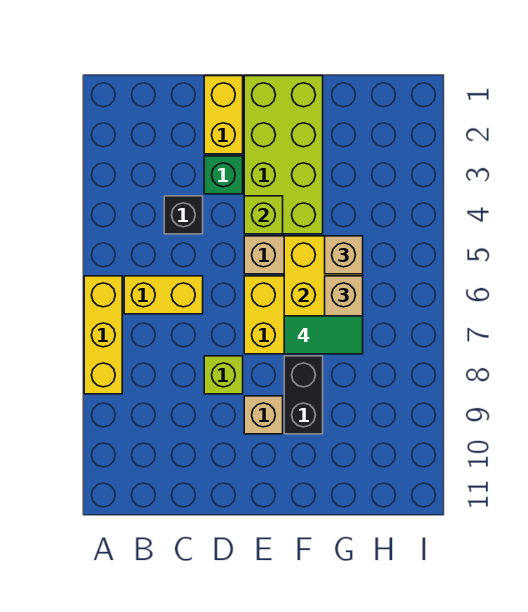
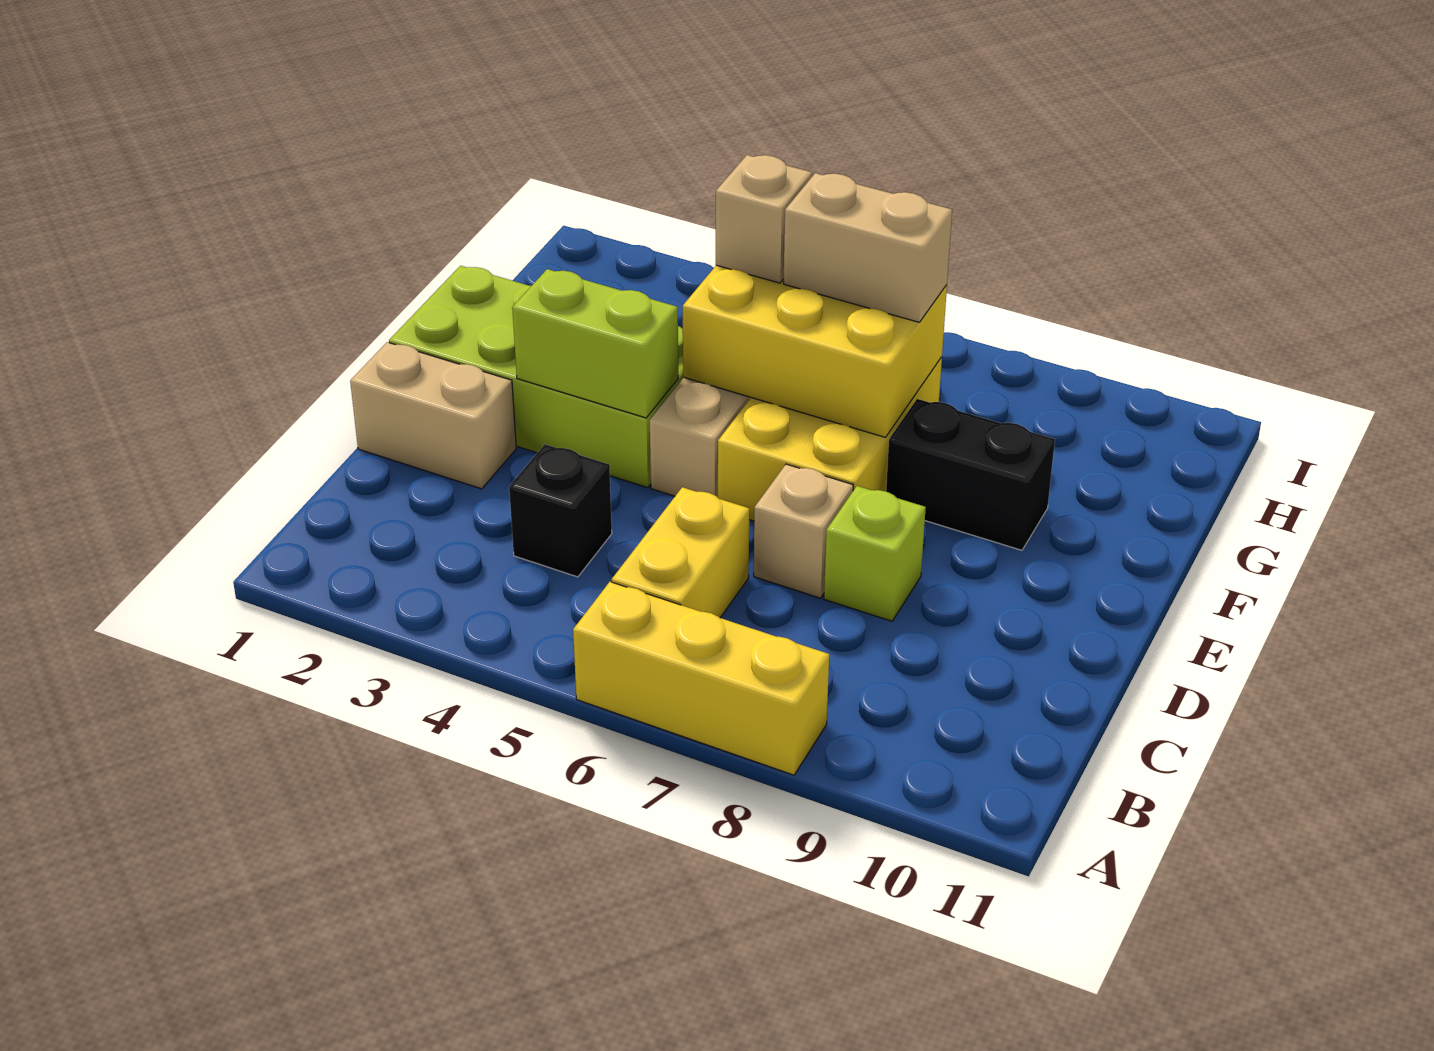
yellow 1x2 brick [204,76,243,154] -> tan 1x2 brick [350,342,516,489]
green 1x1 brick [204,156,243,194] -> none
lime 1x1 brick [244,196,283,234] -> lime 1x2 brick [512,269,678,418]
tan 1x1 brick [244,396,283,434] -> tan 1x1 brick moved to [754,464,853,598]
green 1x2 tile [284,316,363,354] -> none

